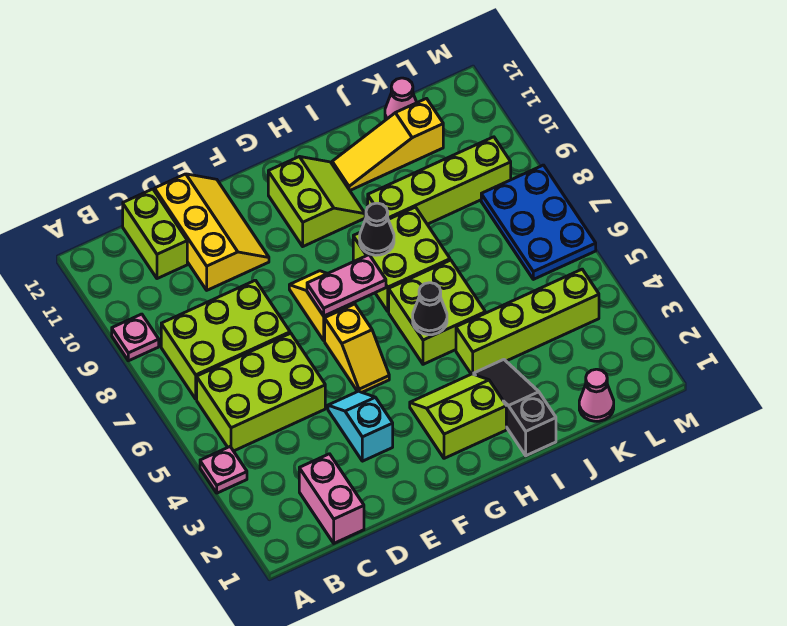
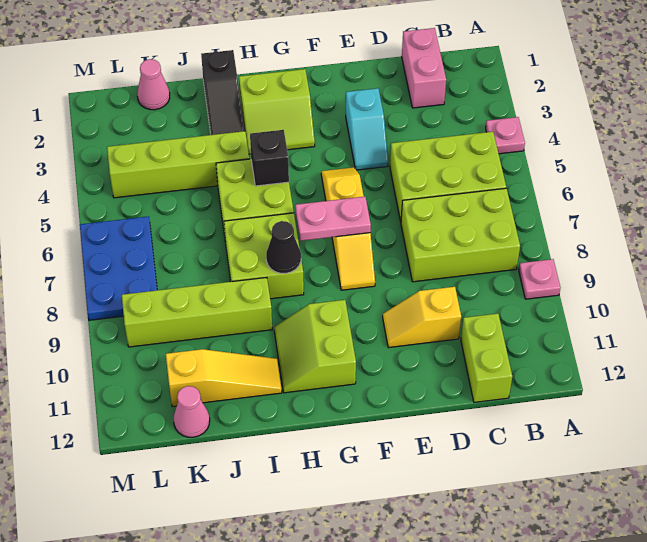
yellow 2x3 slope [155,174,269,290] -> yellow 1x2 slope [383,287,461,348]
black 1x1 cone [413,283,447,335] -> black 1x1 brick [250,130,289,186]

